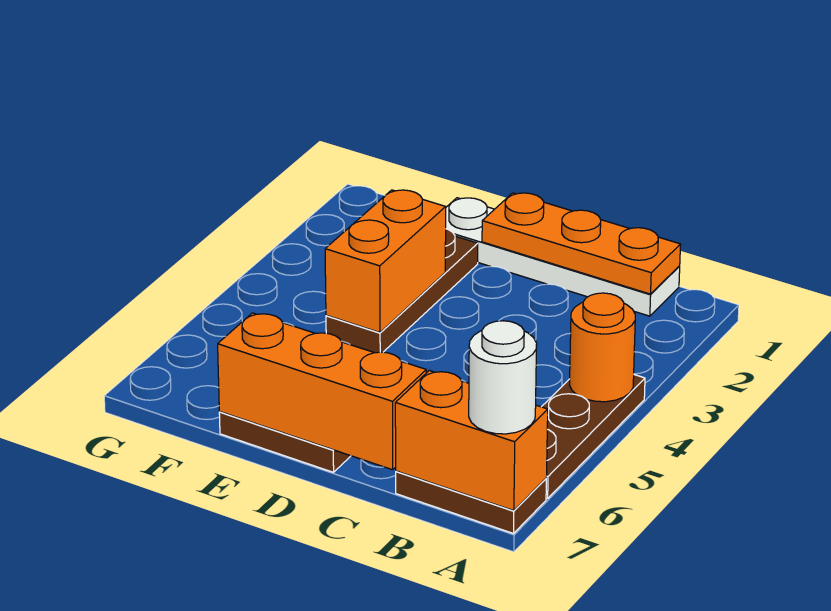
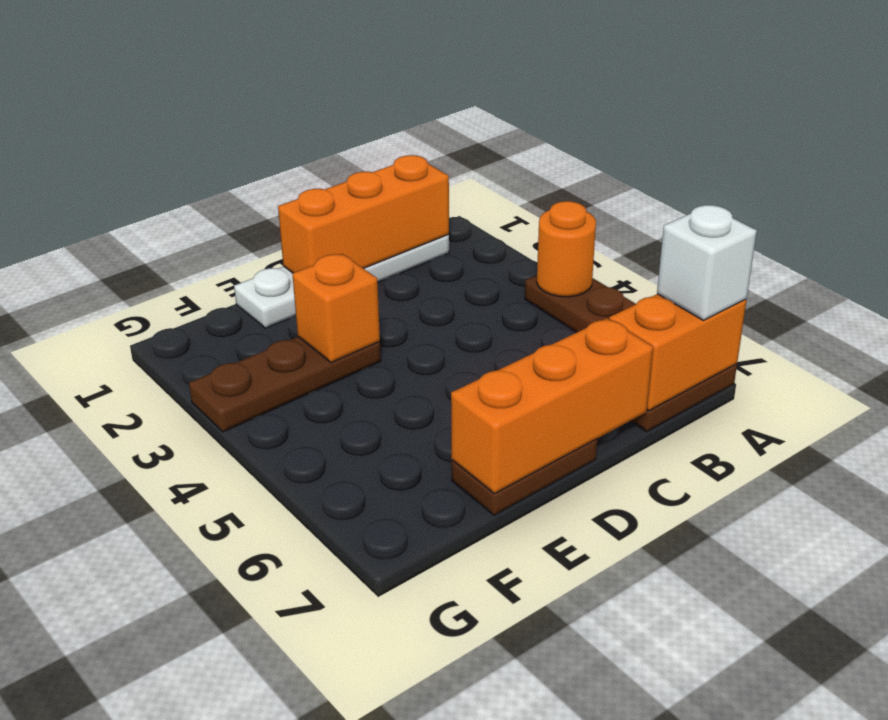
white 1x1 round brick [469,321,537,434] -> white 1x1 brick [657,205,757,320]
orange 1x3 plate [482,193,681,294] -> orange 1x3 brick [278,155,449,273]
brown 1x3 plate [326,229,478,353] -> brown 1x3 plate turned to [189,337,381,432]
orange 1x2 brick [325,190,446,333] -> orange 1x1 brick [292,254,380,362]

